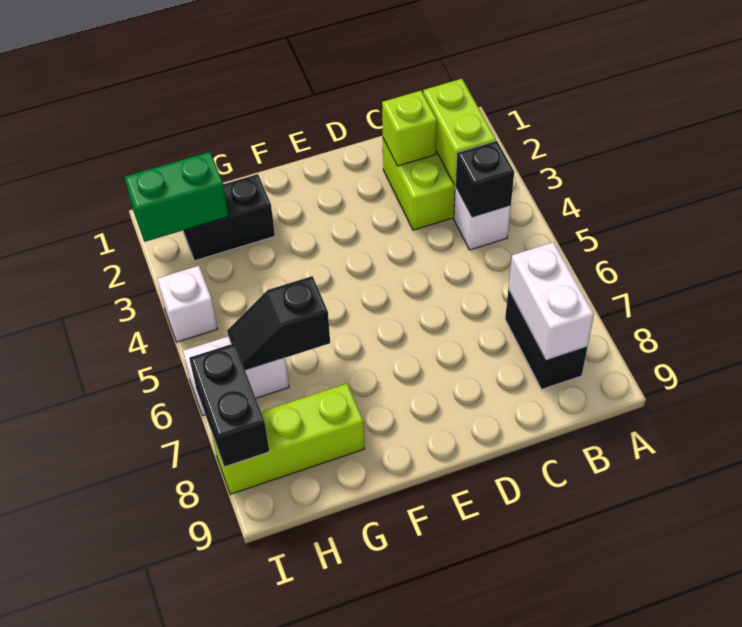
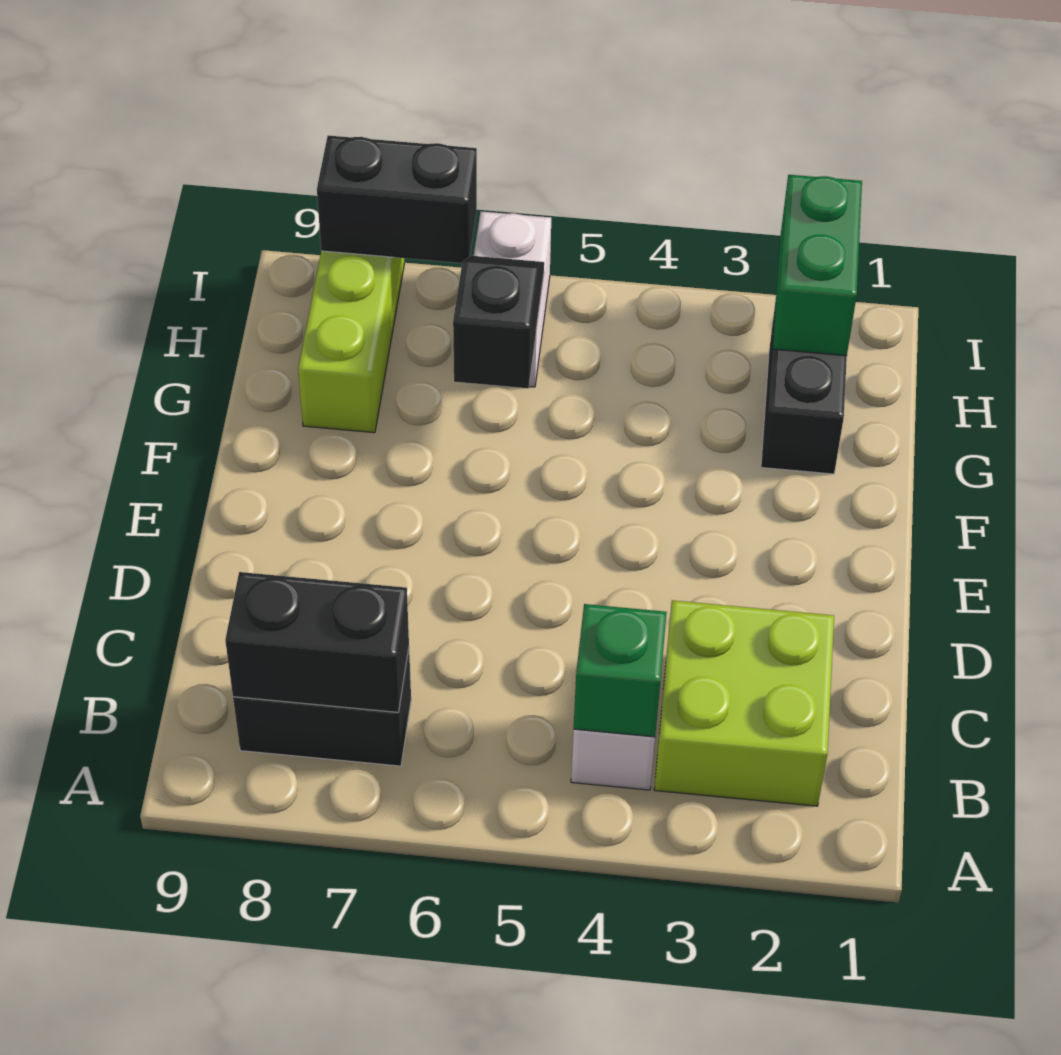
lime 1x2 brick [423,79,496,185] -> none
black 1x1 brick [455,141,514,218] -> green 1x1 brick [574,604,667,737]
white 1x2 brick [509,242,594,360] -> black 1x2 brick [225,572,409,712]
lime 1x1 brick [382,91,437,166] -> none
white 1x1 brick [157,266,218,342] -> none

